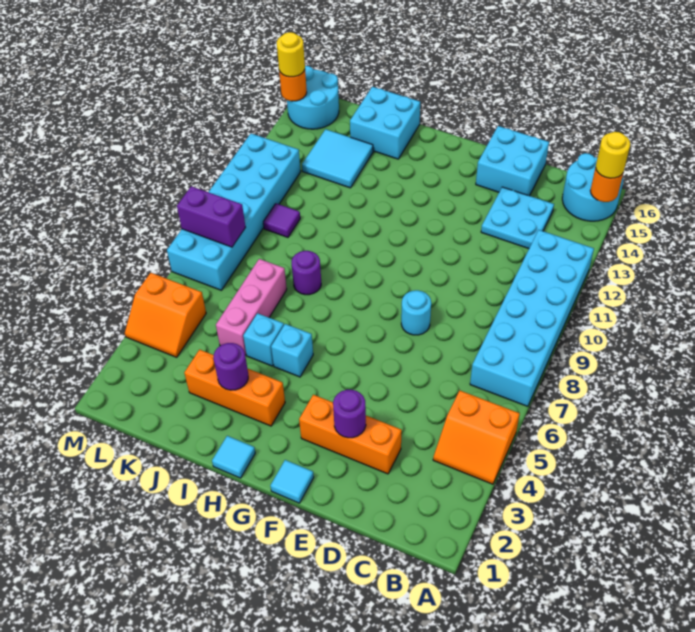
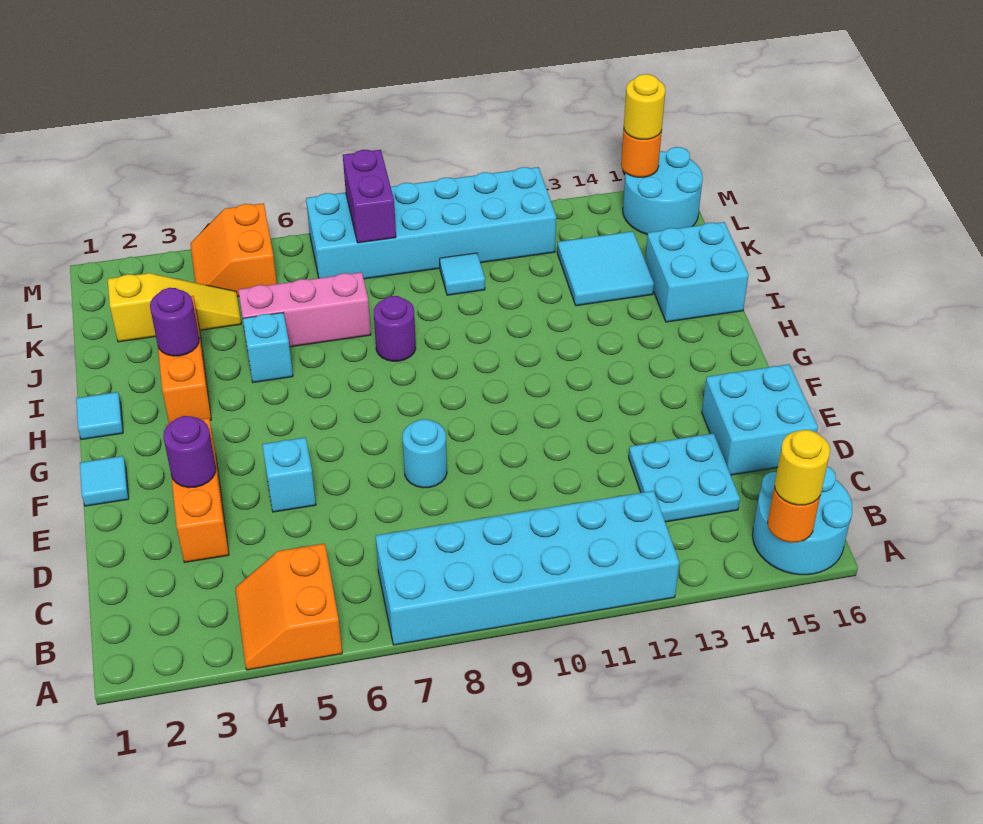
cyan 1x1 brick [271,324,313,377] -> cyan 1x1 brick moved to [262,437,316,512]
none -> yellow 1x3 slope [108,273,241,342]
purple 1x1 tile [263,203,300,237] -> cyan 1x1 tile [440,253,485,295]

